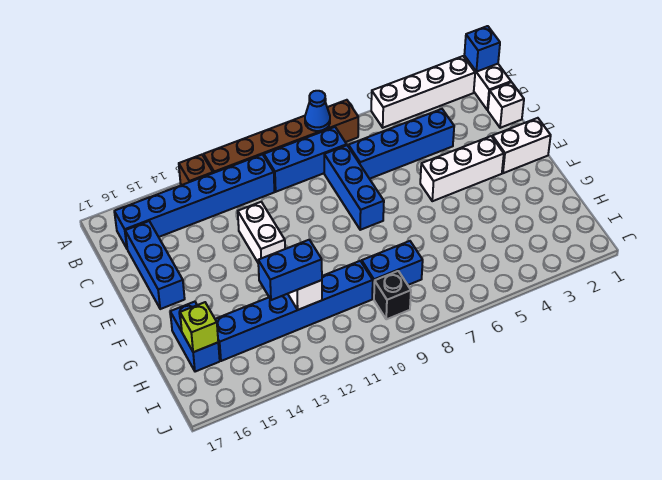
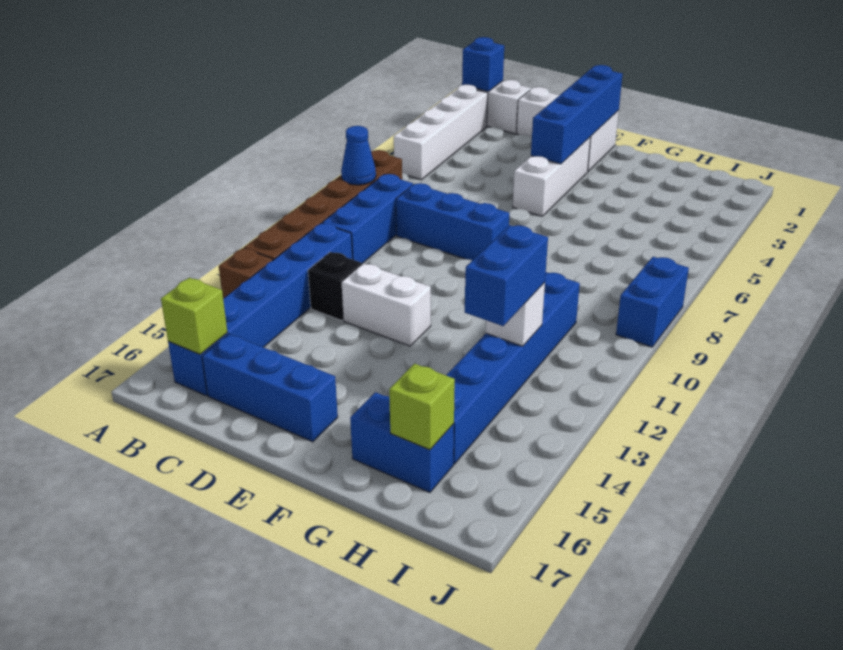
none -> lime 1x1 brick [161,278,227,354]
blue 1x4 brick [348,109,454,179] -> blue 1x4 brick moved to [531,65,623,164]
blue 1x2 brick [362,241,423,299] -> blue 1x2 brick moved to [616,257,689,347]
black 1x1 brick [374,271,411,319] -> black 1x1 brick moved to [308,252,362,321]

